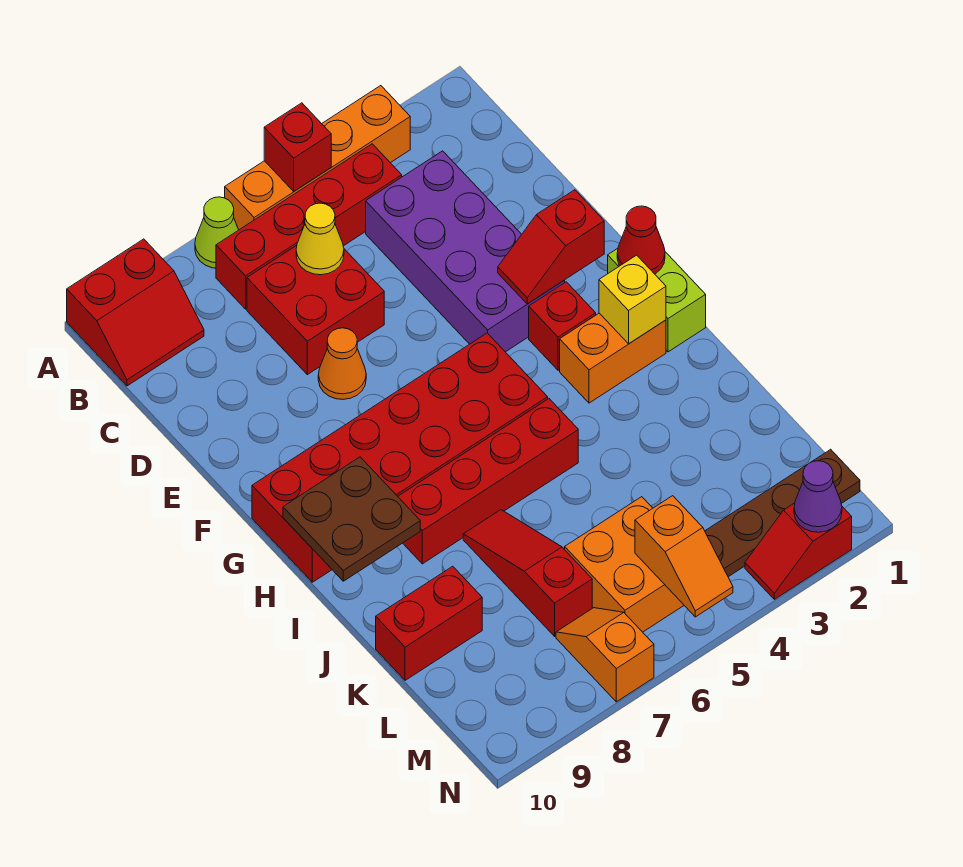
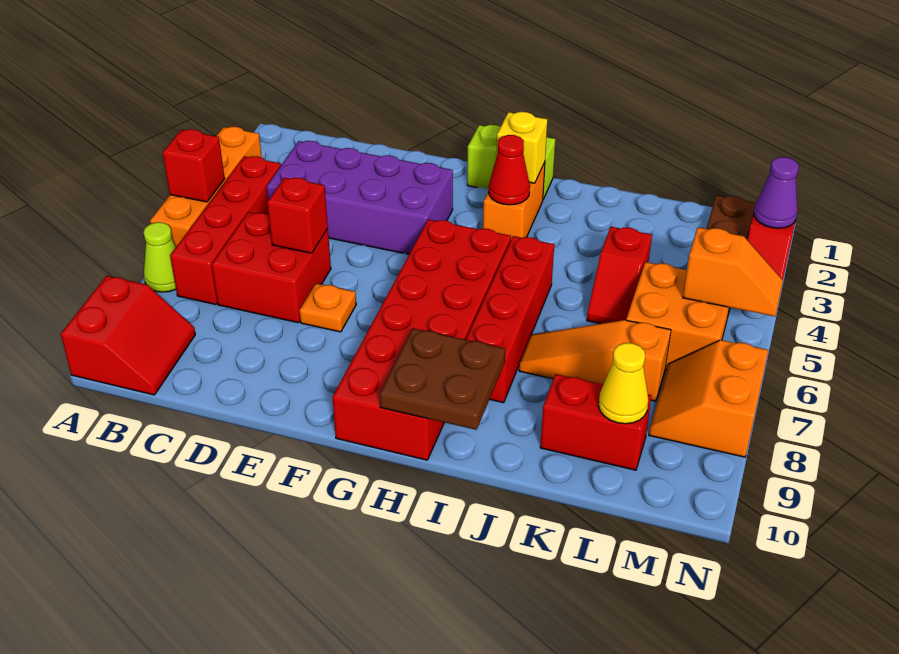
yellow 1x1 cone [296,203,344,275] -> yellow 1x1 cone moved to [598,343,648,424]
orange 1x1 cone [318,328,366,399] -> orange 1x1 plate [299,283,356,332]
red 1x2 slope [498,190,604,304] -> red 1x2 slope moved to [587,227,652,324]
red 1x1 cone [617,206,665,274] -> red 1x1 cone moved to [489,135,530,205]
red 1x1 brick [529,282,596,370] -> red 1x1 brick moved to [267,177,328,253]
red 1x3 slope [463,510,592,636] -> orange 1x3 slope [519,320,671,401]
red 1x2 brick [376,566,482,680] -> red 1x2 brick turned to [540,374,652,470]
orange 1x2 slope [556,608,654,702] -> orange 2x2 slope [649,340,768,457]

